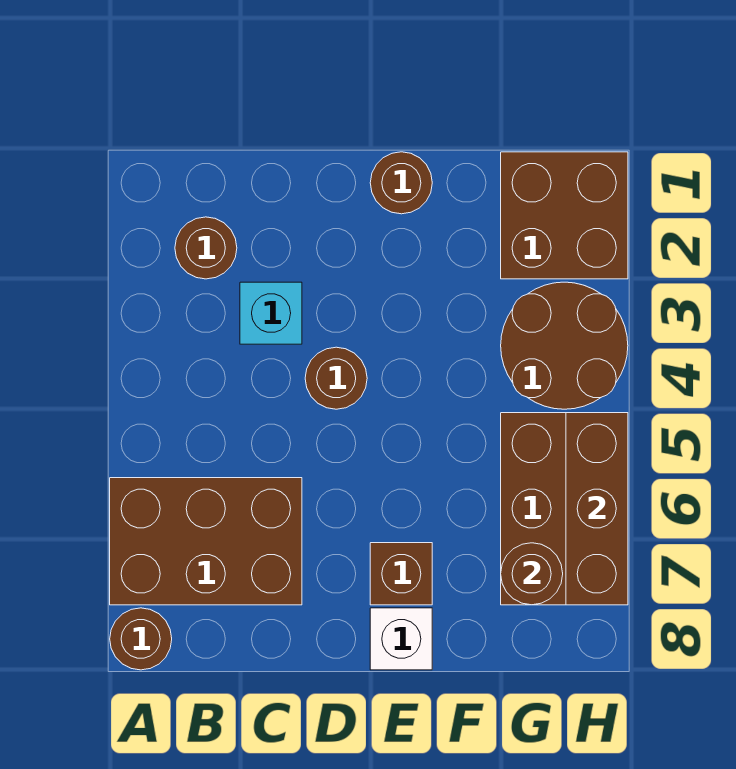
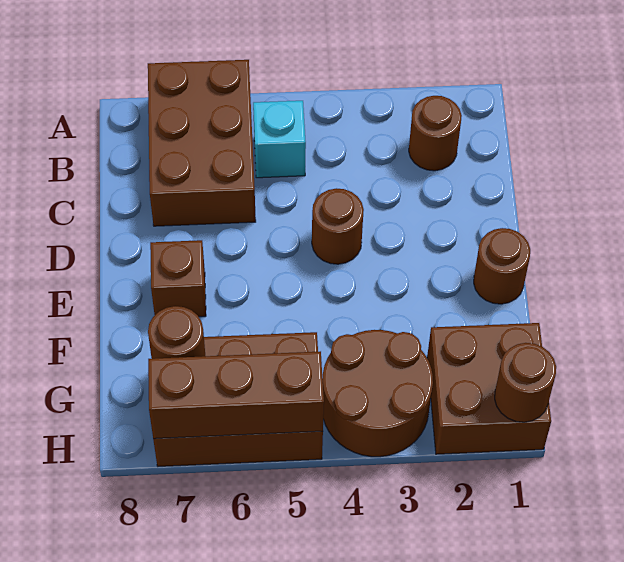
brown 1x1 round brick [110,608,172,670] -> brown 1x1 round brick moved to [495,343,556,422]
cyan 1x1 brick [240,282,302,344] -> cyan 1x1 brick moved to [253,101,306,178]
white 1x1 brick [370,608,432,670] -> none

